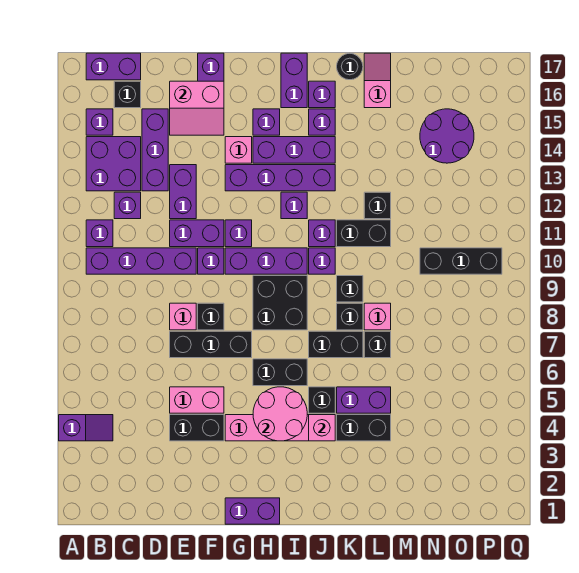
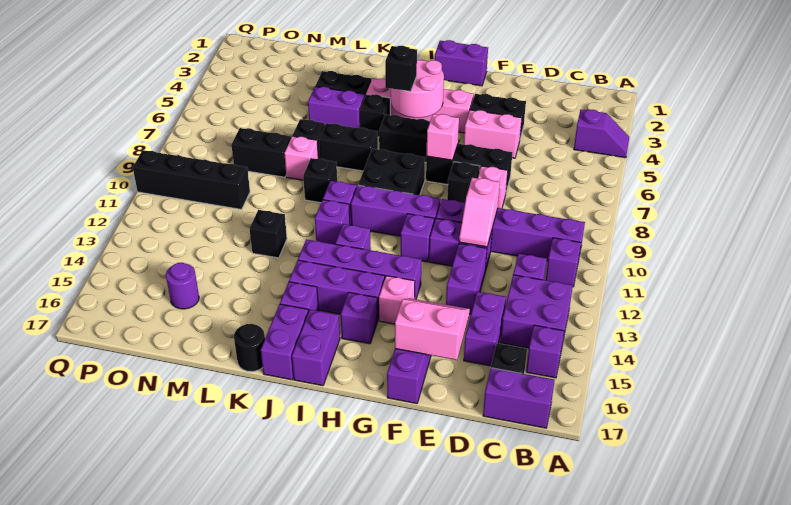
purple 1x2 slope [59,415,113,441] -> purple 1x2 slope turned to [574,109,629,158]
purple 1x3 brick [142,109,168,191] -> purple 1x2 brick [464,292,506,366]
pink 1x1 brick [309,415,335,441] -> pink 1x1 brick moved to [427,114,459,160]
purple 1x1 brick [309,81,335,108] -> purple 1x2 brick [261,304,308,380]
black 1x1 brick [337,303,363,330] -> black 1x1 brick moved to [385,46,417,91]
black 1x2 brick [337,220,391,247] -> black 1x2 brick moved to [231,128,291,177]
pink 1x2 slope [364,53,391,108] -> pink 1x2 slope moved to [459,178,500,247]
black 1x3 brick [420,248,502,274] -> black 1x4 brick [133,150,250,209]
purple 2x2 round brick [420,109,474,163] -> purple 1x1 round brick [166,263,199,309]

